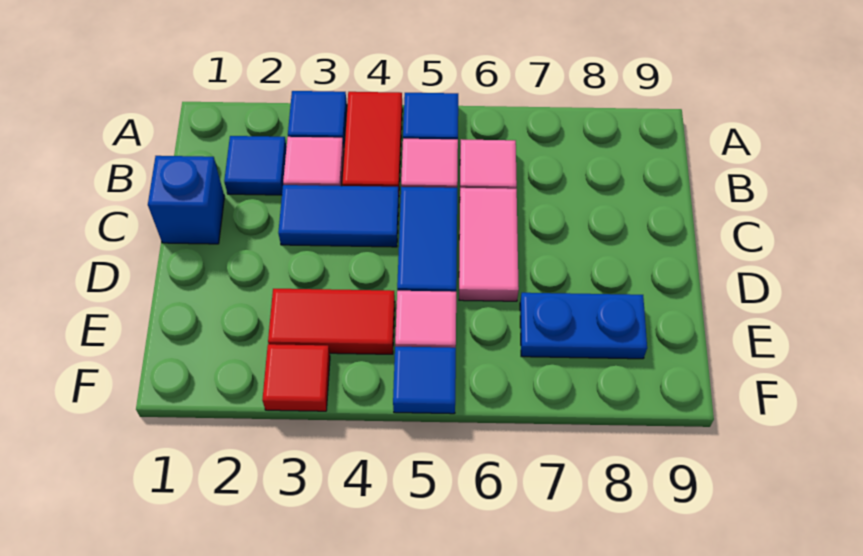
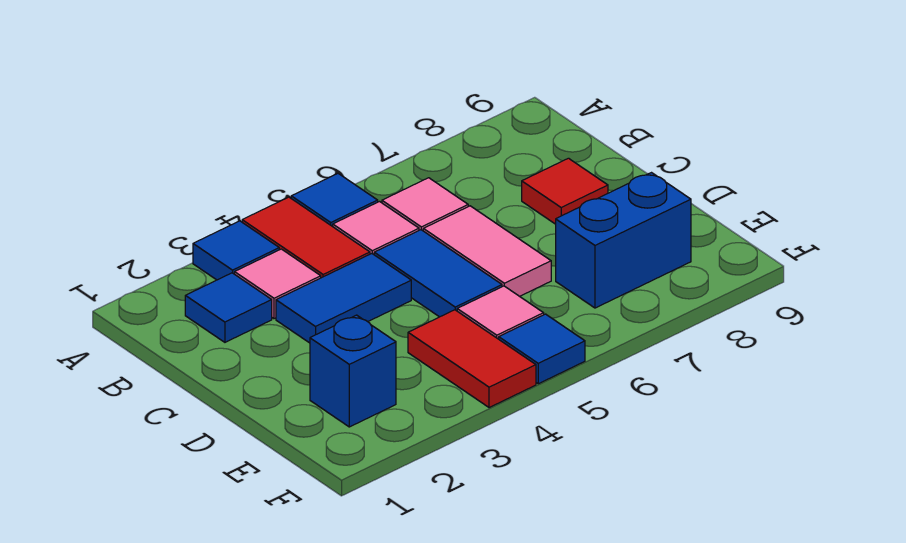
blue 1x1 brick [148,156,225,244] -> blue 1x1 brick moved to [310,315,396,427]
red 1x2 tile [268,289,395,354] -> red 1x2 tile turned to [408,310,536,408]
blue 1x2 plate [520,293,647,359] -> blue 1x2 brick [556,173,691,308]
red 1x1 tile [262,344,330,411] -> red 1x1 tile moved to [522,158,608,224]

